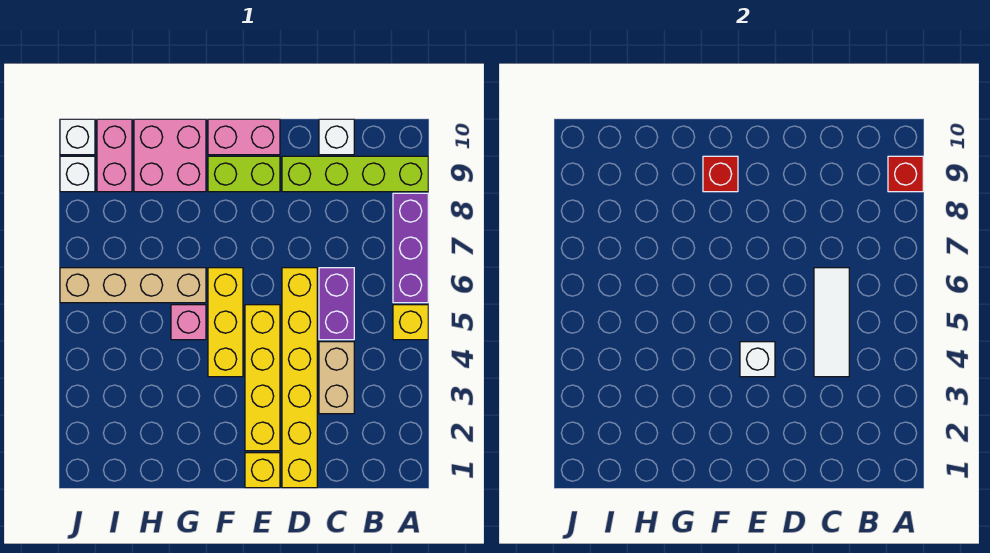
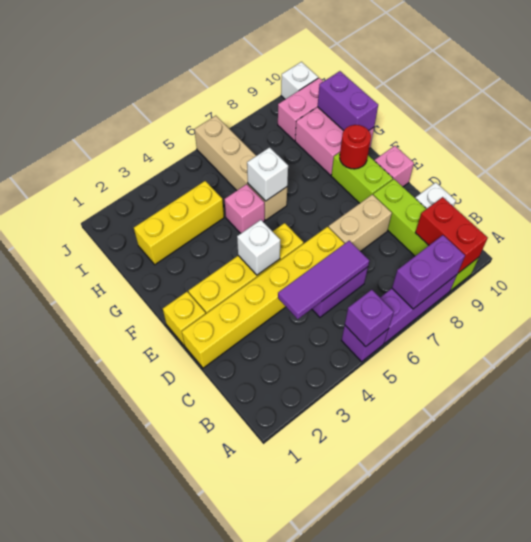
yellow 1x1 brick [393,305,428,340] -> purple 1x1 brick [342,325,388,362]
none -> purple 1x1 brick [345,290,394,347]
none -> purple 1x2 brick [392,235,465,309]
red 1x1 brick [888,156,923,192] -> red 1x2 brick [415,197,488,273]
tan 1x2 brick [319,342,354,414] -> tan 1x2 brick moved to [329,194,392,251]
white 1x3 tile [814,268,849,377] -> purple 1x3 tile [278,241,369,319]
pink 1x2 brick [208,119,280,155] -> pink 1x1 brick [375,146,414,187]
yellow 1x3 brick [208,268,243,377] -> yellow 1x3 brick moved to [134,181,224,265]
red 1x1 brick [703,156,738,192] -> red 1x1 round brick [340,125,371,169]
none -> purple 1x2 brick [318,71,378,131]
white 1x1 brick [60,156,95,192] -> white 1x1 brick moved to [247,147,288,201]

